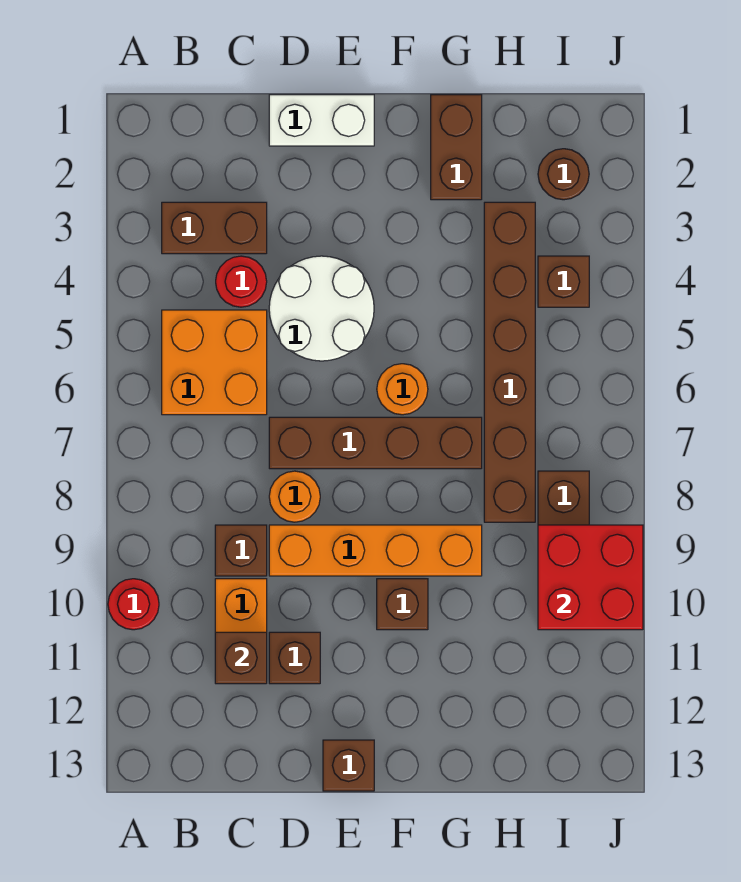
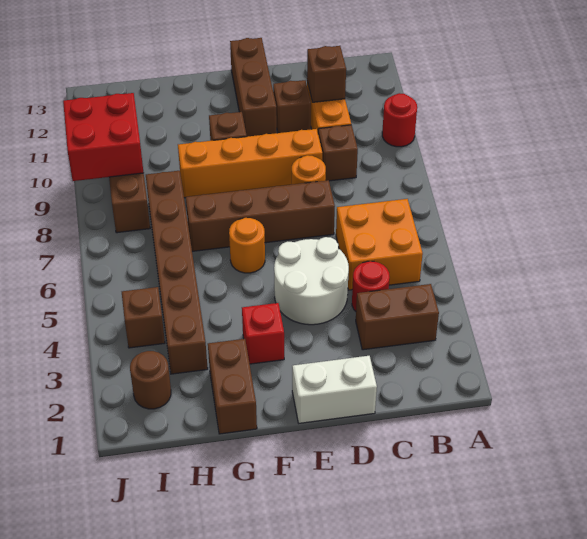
brown 1x1 brick [323,740,374,791] -> brown 1x3 brick [230,38,277,137]
none -> red 1x1 brick [242,303,284,364]

